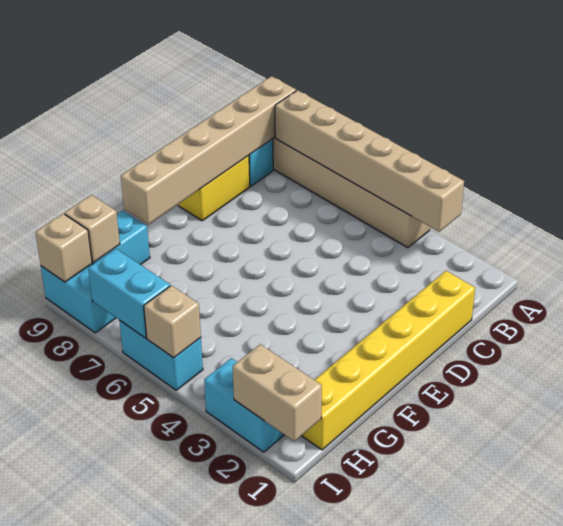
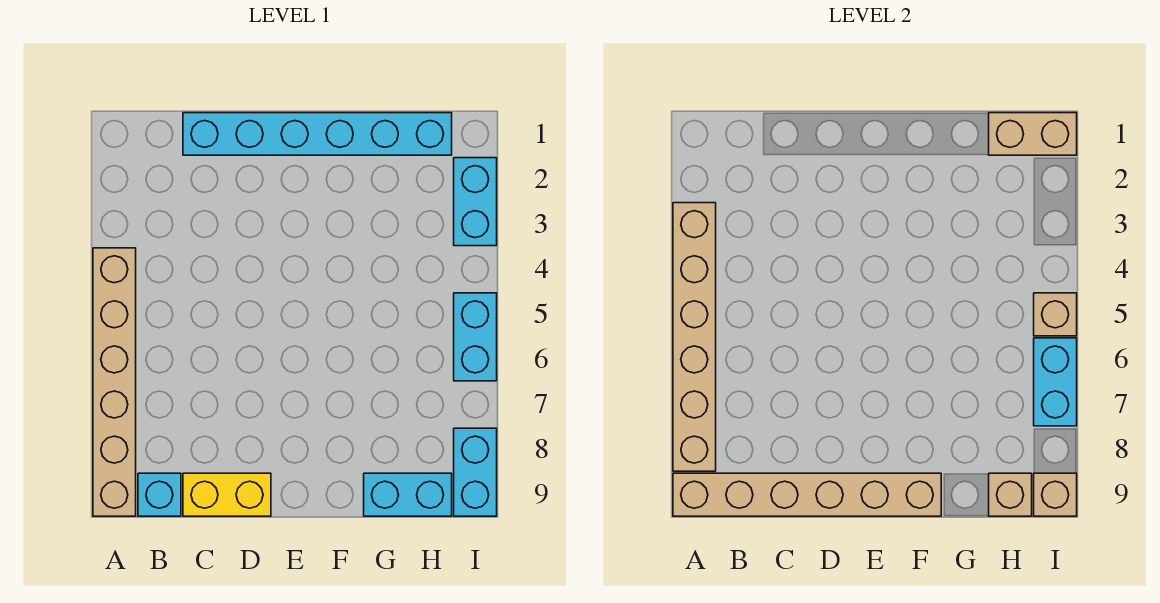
yellow 1x6 brick [302,271,475,450] -> cyan 1x6 brick [183,113,452,155]
tan 1x2 brick [233,344,322,441] -> tan 1x2 brick turned to [989,113,1077,155]

